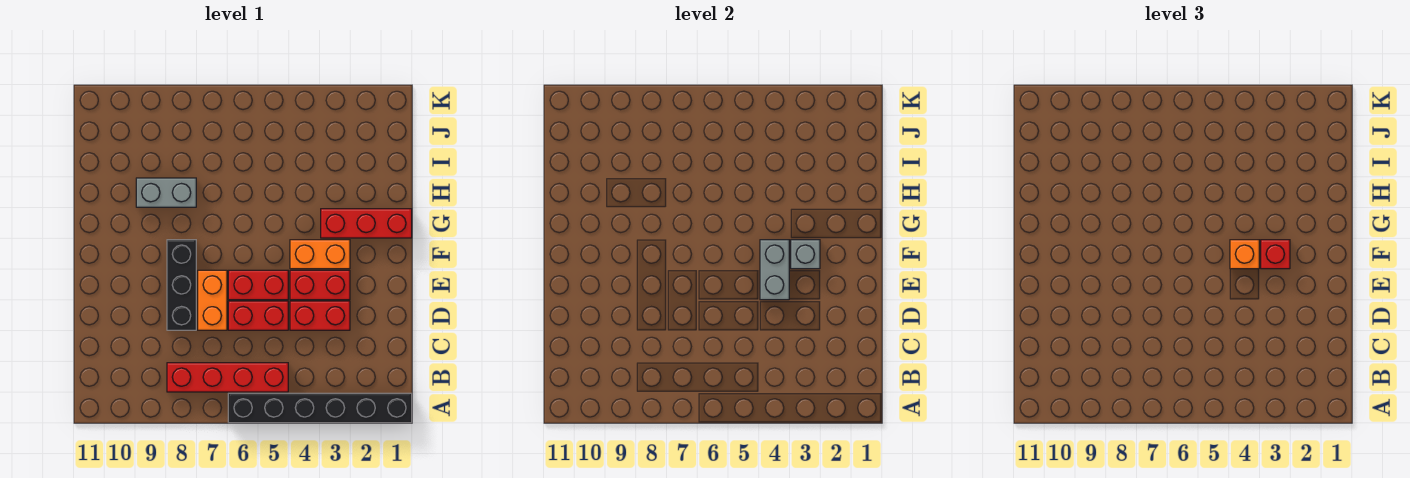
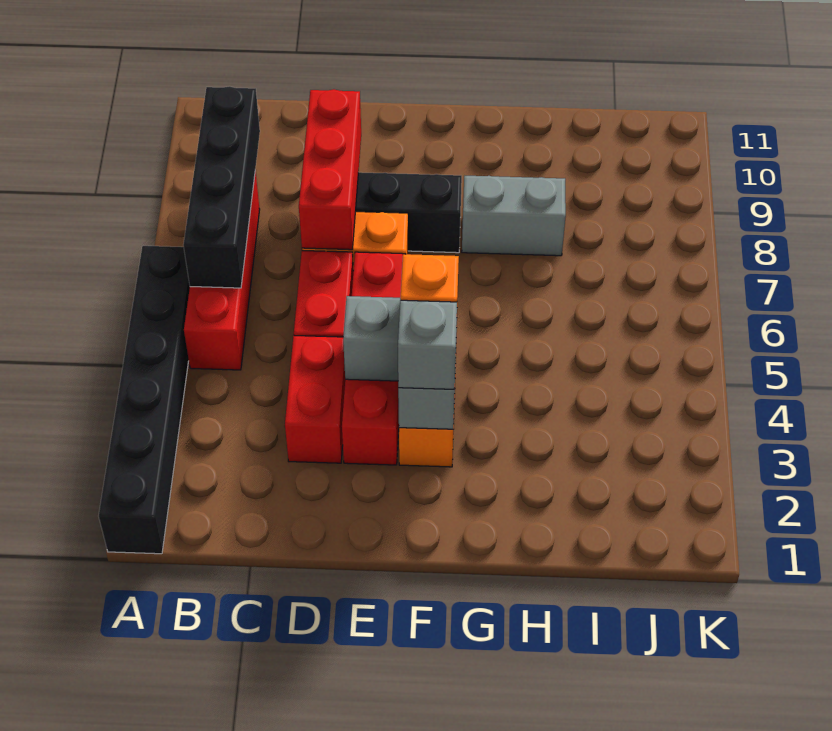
none -> black 1x4 brick [183,86,260,288]
red 1x1 brick [1261,240,1290,269] -> grey 1x1 brick [398,300,457,389]
red 1x3 brick [321,209,412,238] -> red 1x3 brick moved to [299,89,361,250]
grey 1x2 brick [136,178,196,207] -> grey 1x2 brick turned to [462,176,566,256]

